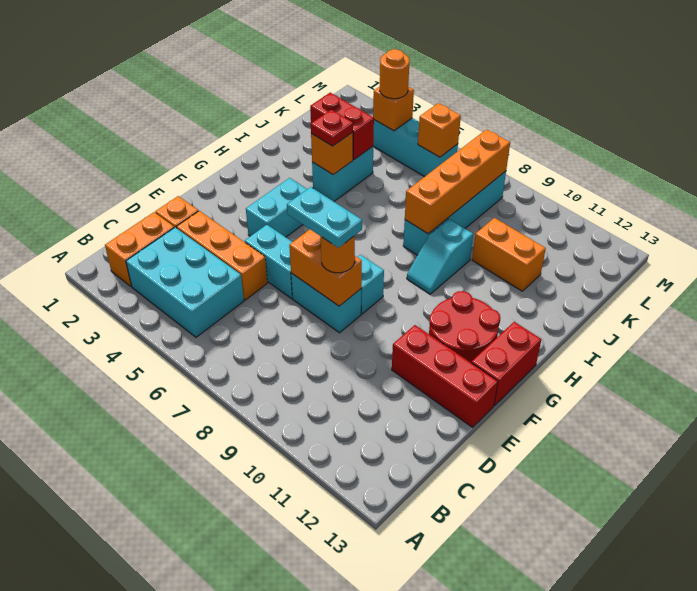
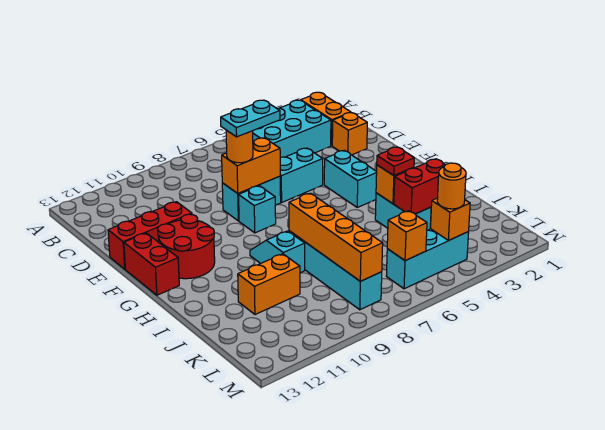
orange 1x3 brick [177,211,268,300] -> none

